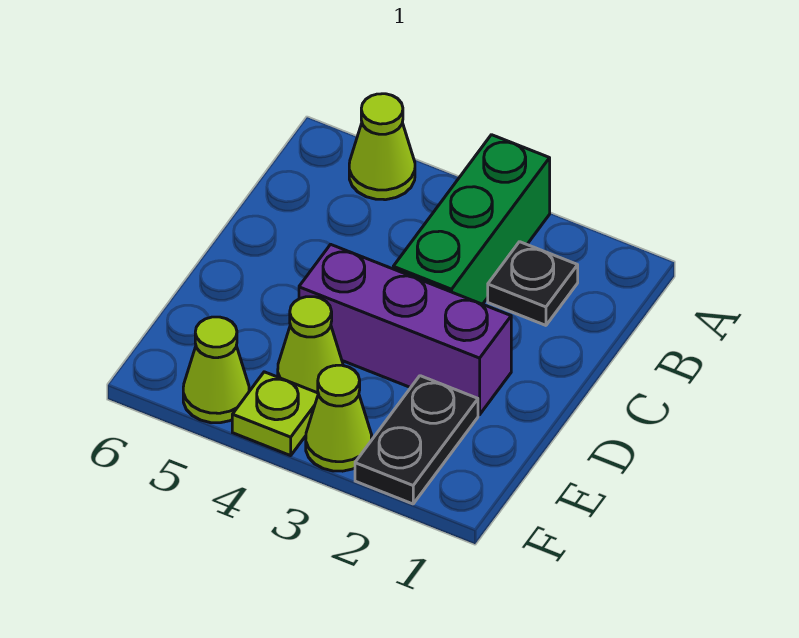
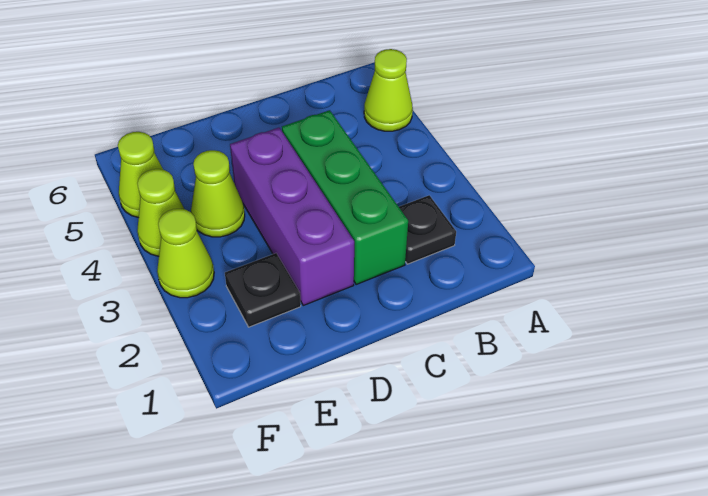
green 1x3 brick [393,135,550,304] -> green 1x3 brick turned to [282,110,408,284]
black 1x2 plate [355,376,478,504] -> black 1x1 plate [225,253,301,327]
lime 1x1 plate [232,372,318,456] -> lime 1x1 cone [137,169,184,256]

